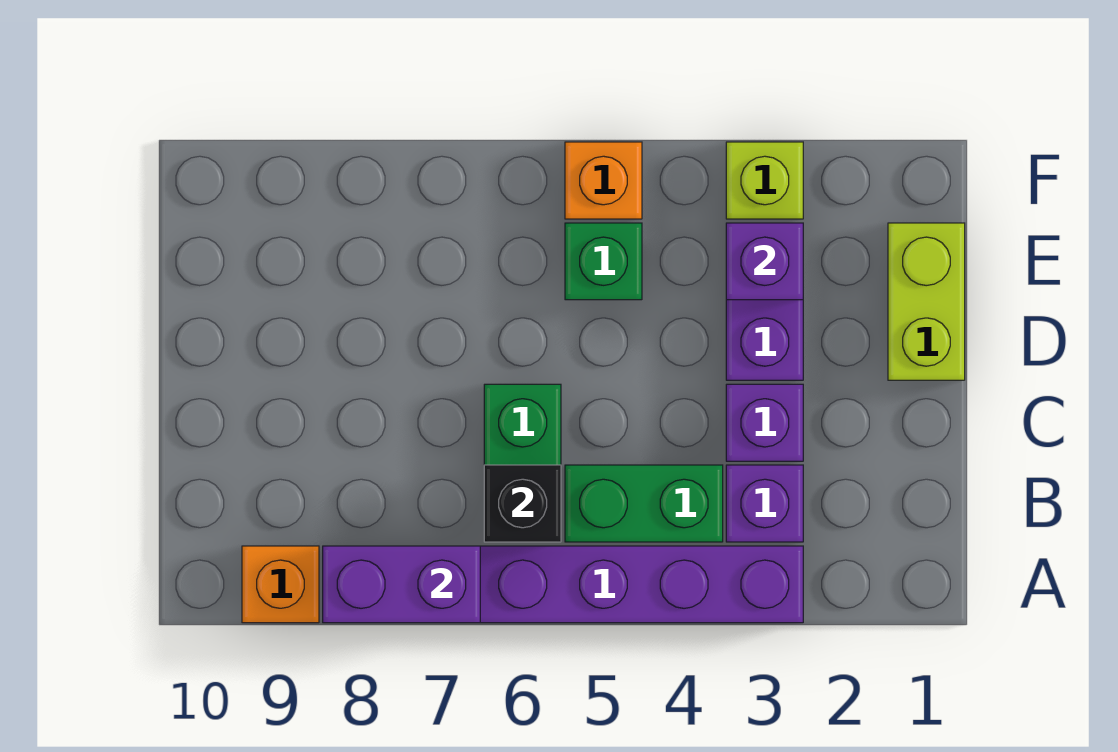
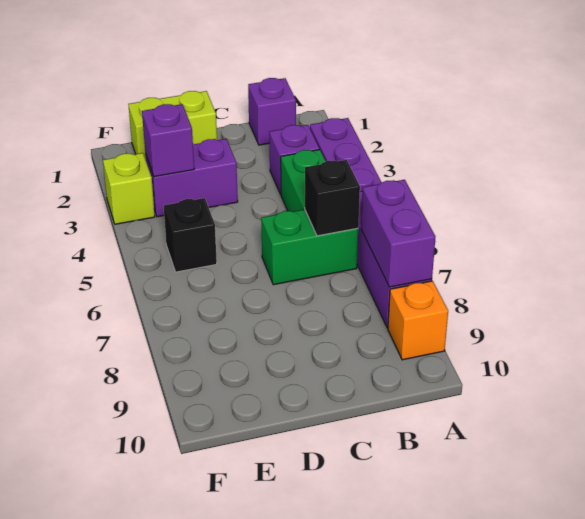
purple 1x1 brick [726,384,803,461] -> purple 1x1 brick moved to [248,78,296,145]
green 1x1 brick [565,223,642,300] -> black 1x1 brick [164,198,217,272]
orange 1x1 brick [565,142,642,219] -> none

